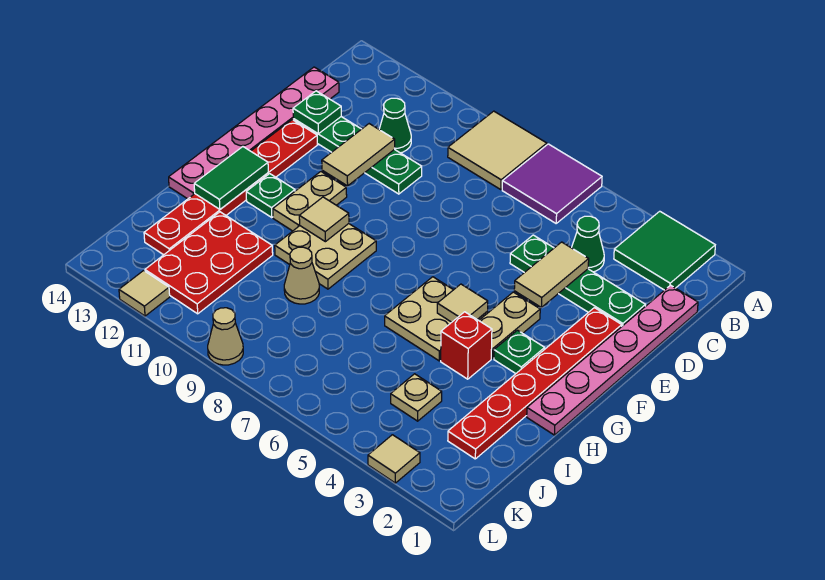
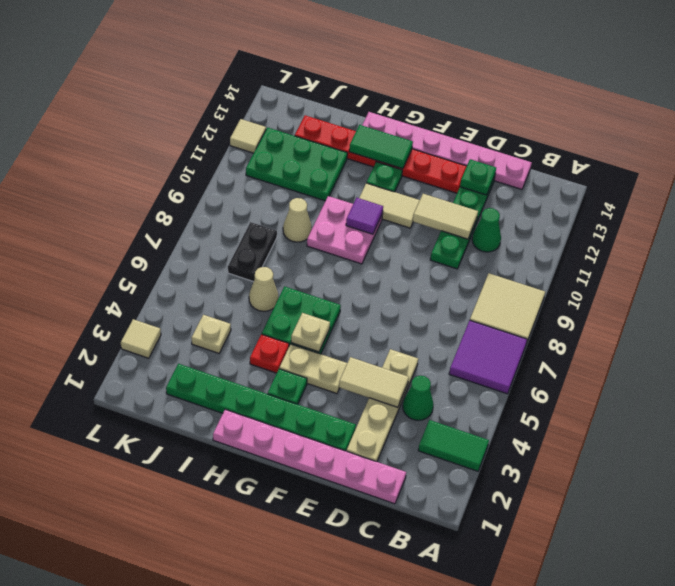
green 2x2 tile [614,211,715,290] -> green 1x2 tile [418,420,489,471]
green 1x4 plate [510,235,645,326] -> tan 1x4 plate [347,349,418,462]
red 1x6 plate [448,308,622,459] -> green 1x6 plate [166,364,356,451]
tan 1x2 plate [273,172,347,231] -> tan 1x2 tile [359,183,420,228]
tan 2x2 plate [385,277,488,361] -> green 2x2 plate [262,286,341,354]
tan 1x1 tile [437,284,488,322] -> tan 1x1 plate [291,313,330,352]
tan 2x2 plate [275,224,376,289] -> pink 2x2 plate [307,196,383,264]
tan 1x1 tile [299,197,349,242] -> purple 1x1 tile [346,198,383,234]
red 1x1 brick [441,312,492,379] -> red 1x1 plate [250,334,289,373]
red 2x3 plate [145,212,273,314] -> green 2x3 plate [246,127,347,201]
none -> black 1x2 plate [228,222,277,282]
tan 1x1 cone [208,308,243,365] -> tan 1x1 cone moved to [249,267,278,311]

